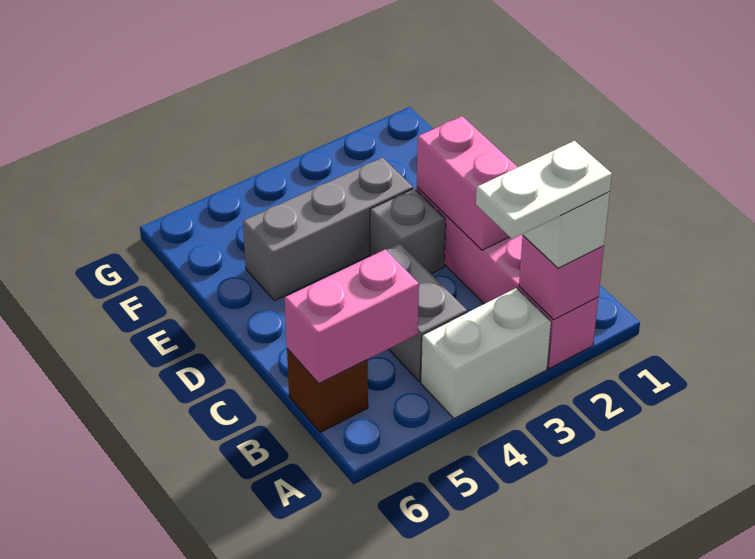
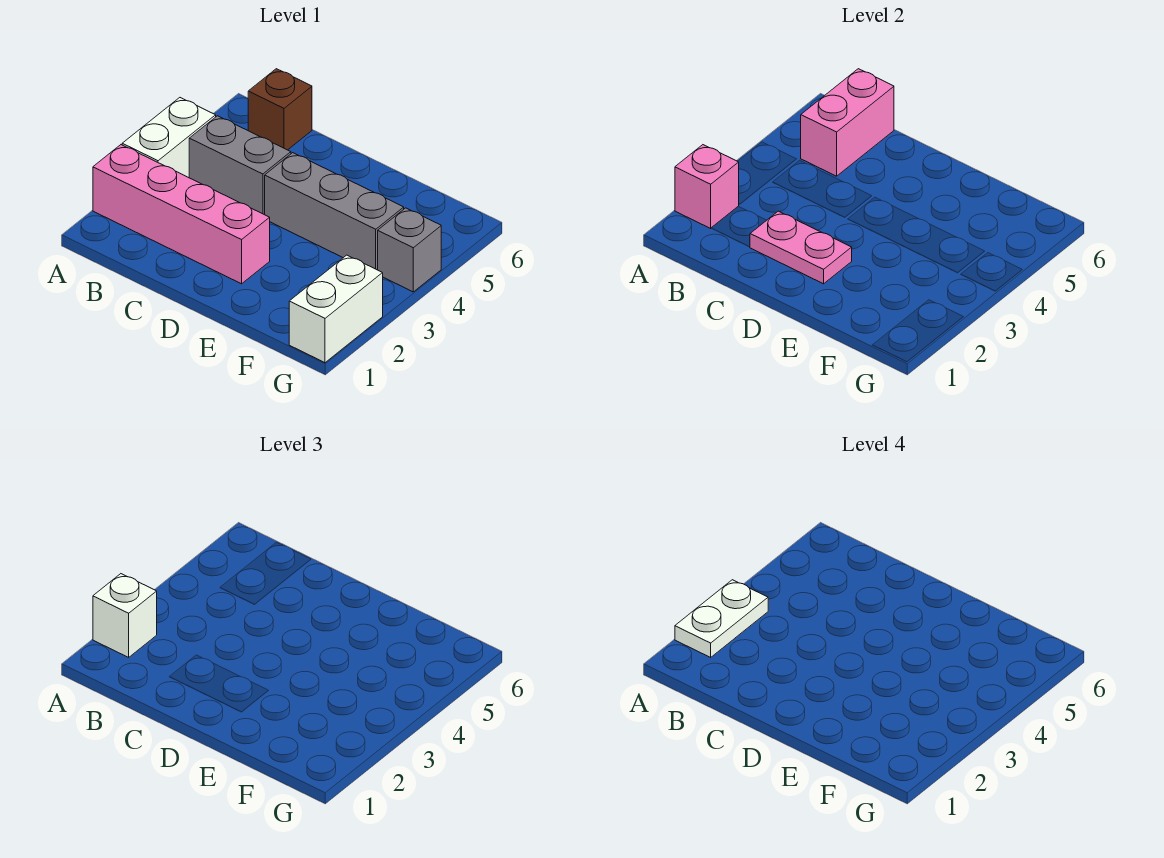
pink 1x2 brick [417,116,518,250] -> pink 1x2 plate [750,211,852,284]
grey 1x1 brick [370,189,446,274] -> grey 1x1 brick moved to [378,208,441,292]
grey 1x3 brick [243,158,413,301] -> grey 1x3 brick turned to [265,153,404,270]
none -> white 1x2 brick [289,255,383,363]

